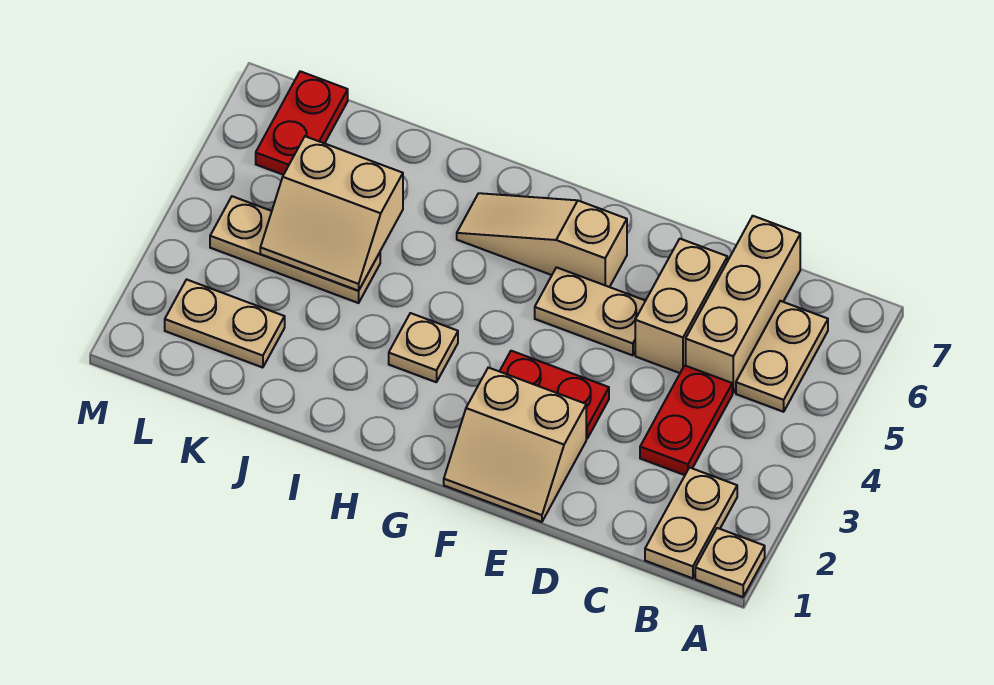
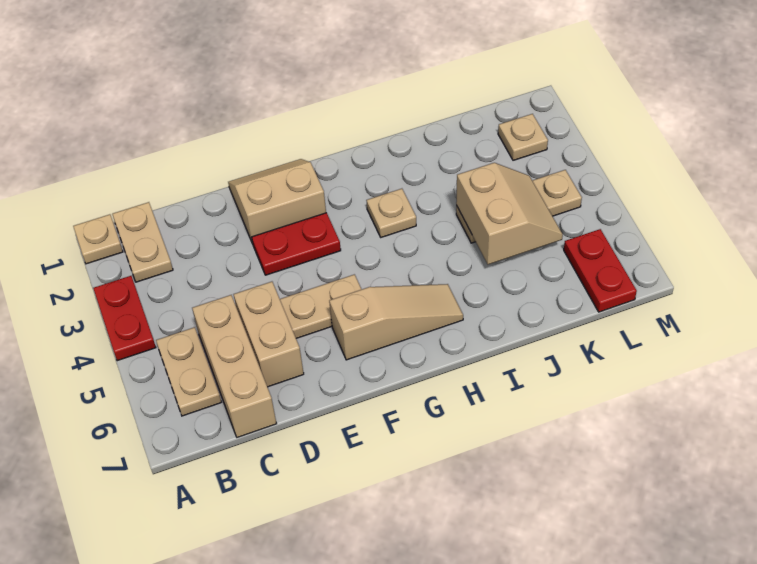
red 1x2 plate [640,365,732,475] -> red 1x2 plate moved to [93,276,156,361]
tan 2x2 slope [260,136,403,291] -> tan 2x2 slope turned to [456,163,563,264]
tan 1x2 plate [165,280,285,368] -> tan 1x1 plate [498,114,548,160]

